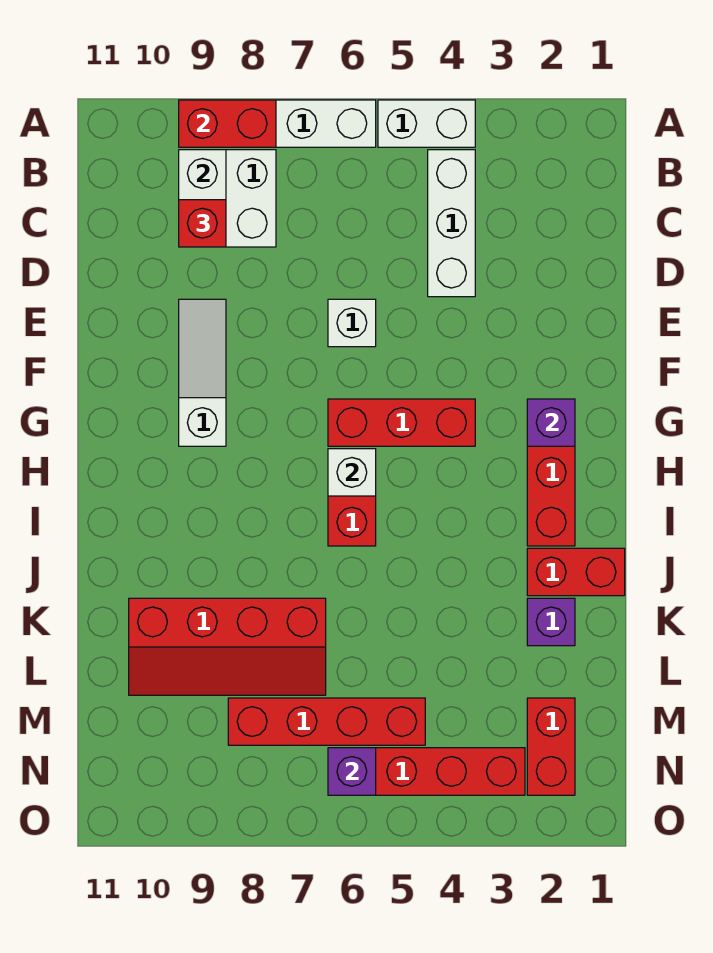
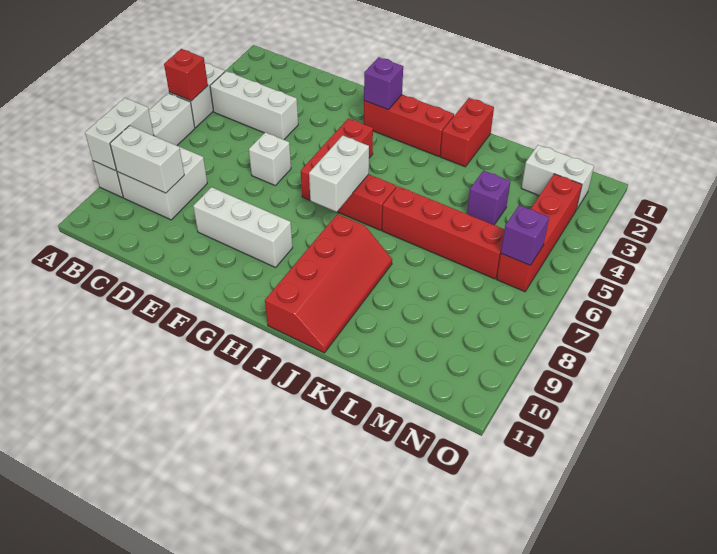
red 1x2 brick [179,100,276,147] -> white 1x2 brick [85,98,154,171]
red 1x1 brick [179,200,226,247] -> red 1x1 brick moved to [164,49,208,101]
white 1x3 slope [179,299,226,446] -> white 1x3 brick [193,187,293,268]
white 1x1 brick [328,449,376,496] -> white 1x2 brick [309,135,369,212]
purple 1x1 brick [527,598,575,646] -> purple 1x1 brick moved to [467,171,510,225]
red 2x4 slope [129,598,326,695] -> red 2x4 slope moved to [265,214,392,353]
red 1x2 brick [527,698,575,795] -> white 1x2 brick [521,145,594,210]
red 1x4 brick [228,698,425,745] -> red 1x4 brick turned to [382,186,505,279]

